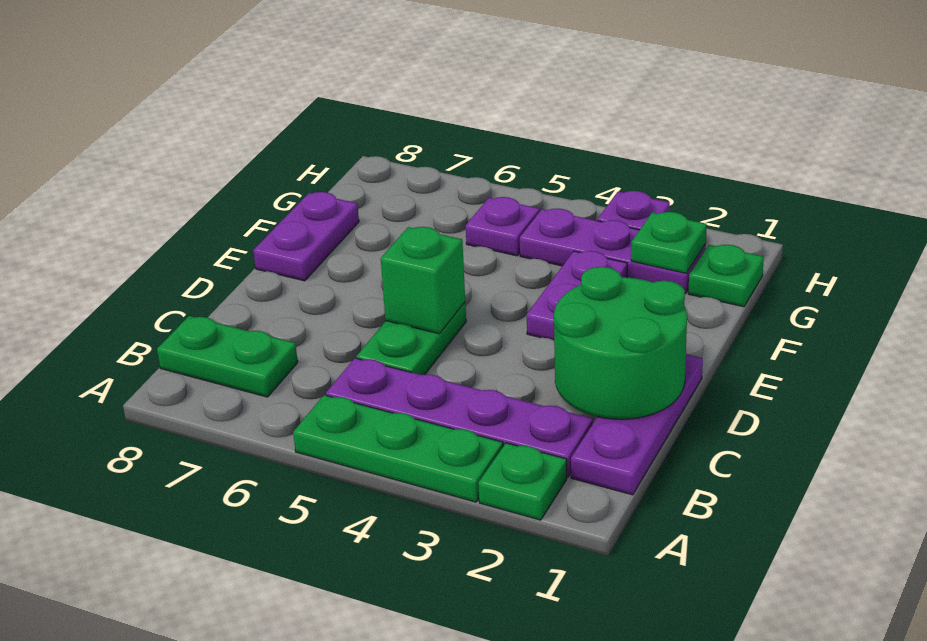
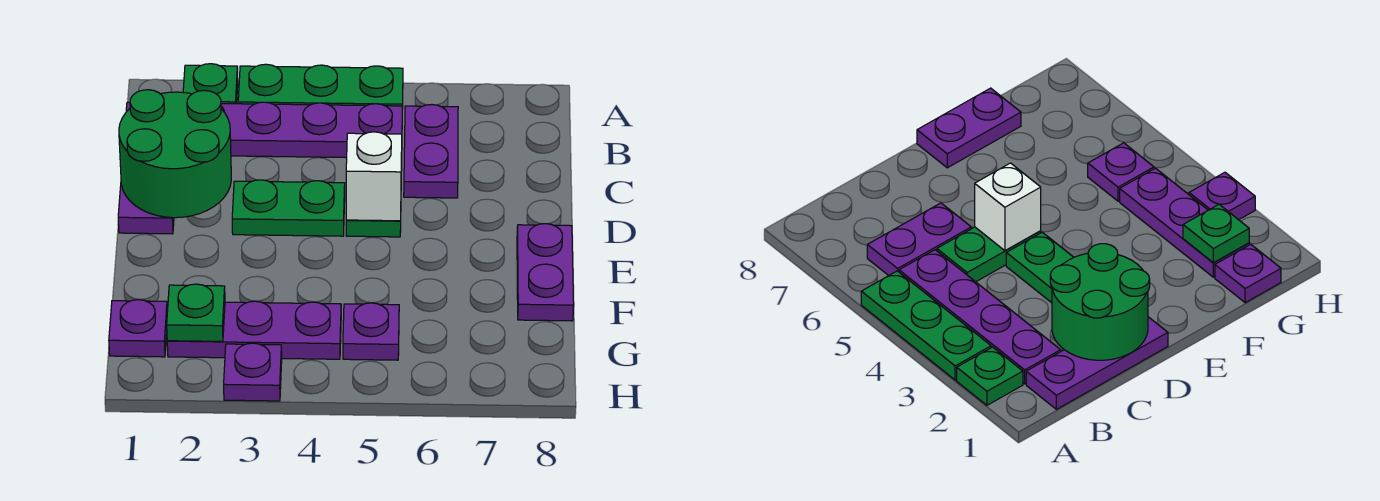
green 1x2 plate [157,316,298,397] -> green 1x2 plate moved to [232,180,345,236]
green 1x1 brick [381,227,465,334] -> white 1x1 brick [346,132,402,221]
purple 1x2 plate [527,251,627,340] -> purple 1x2 plate moved to [404,104,458,198]
green 1x1 plate [688,245,764,307] -> purple 1x1 plate [109,300,167,357]

